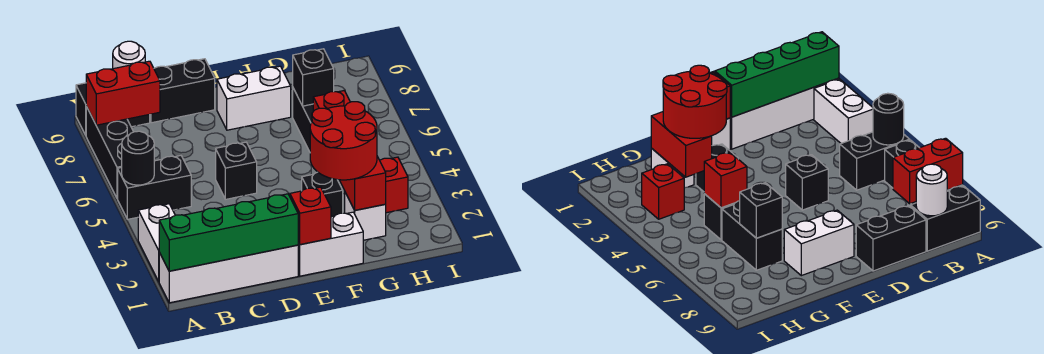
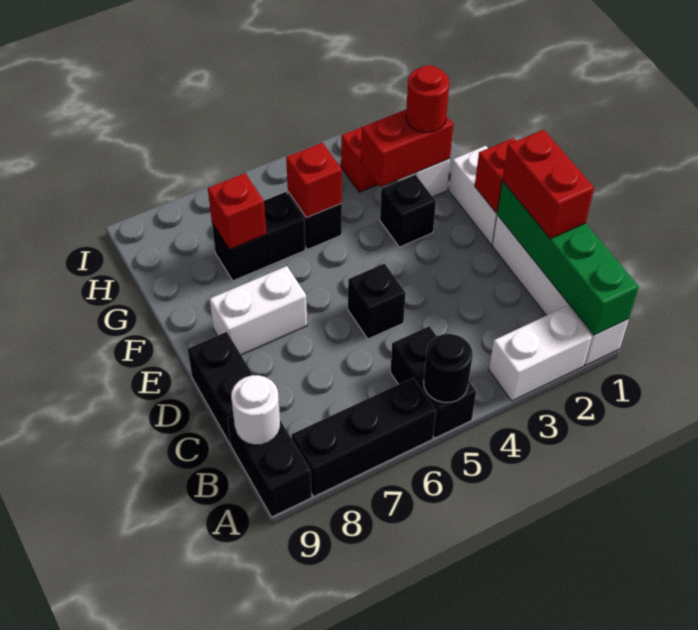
red 1x2 brick [86,61,160,125] -> red 1x2 brick moved to [502,130,594,239]
white 1x2 brick [217,66,291,130] -> white 1x2 brick turned to [210,266,307,355]
red 2x2 round brick [310,102,377,180] -> red 1x1 round brick [406,65,449,132]
black 1x1 brick [293,49,334,106] -> red 1x1 brick [208,173,266,249]

